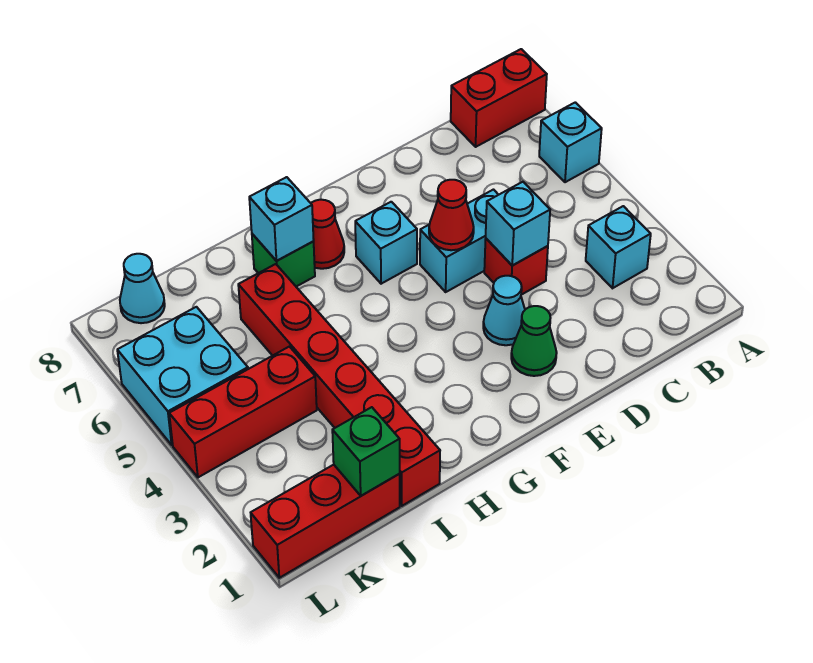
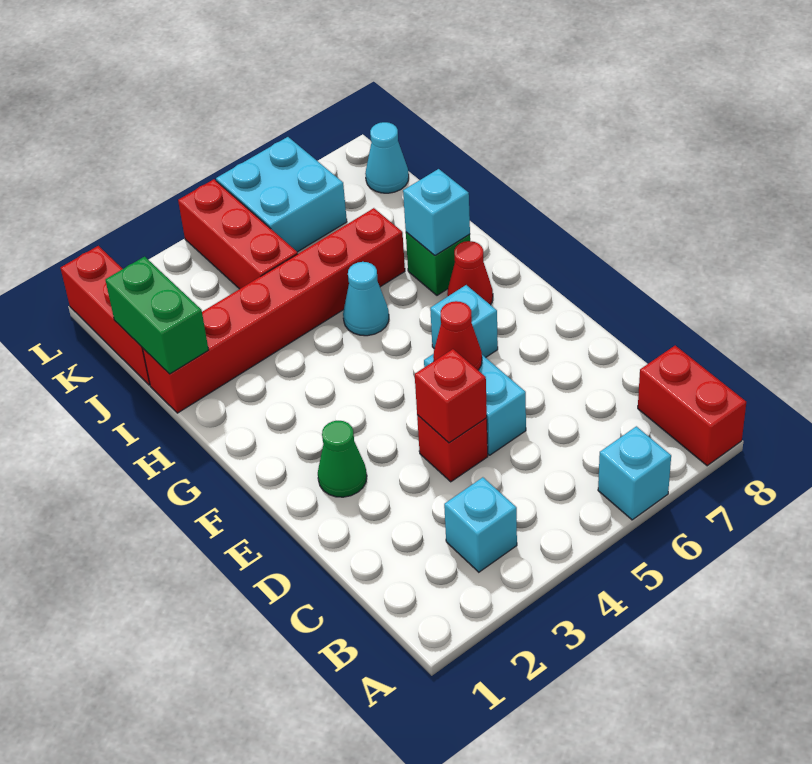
cyan 1x1 brick [486,182,550,266] -> red 1x1 brick [415,349,487,443]
cyan 1x1 cone [483,276,525,345] -> cyan 1x1 cone moved to [343,262,389,336]
green 1x1 brick [332,407,400,496] -> green 1x2 brick [105,257,208,374]

